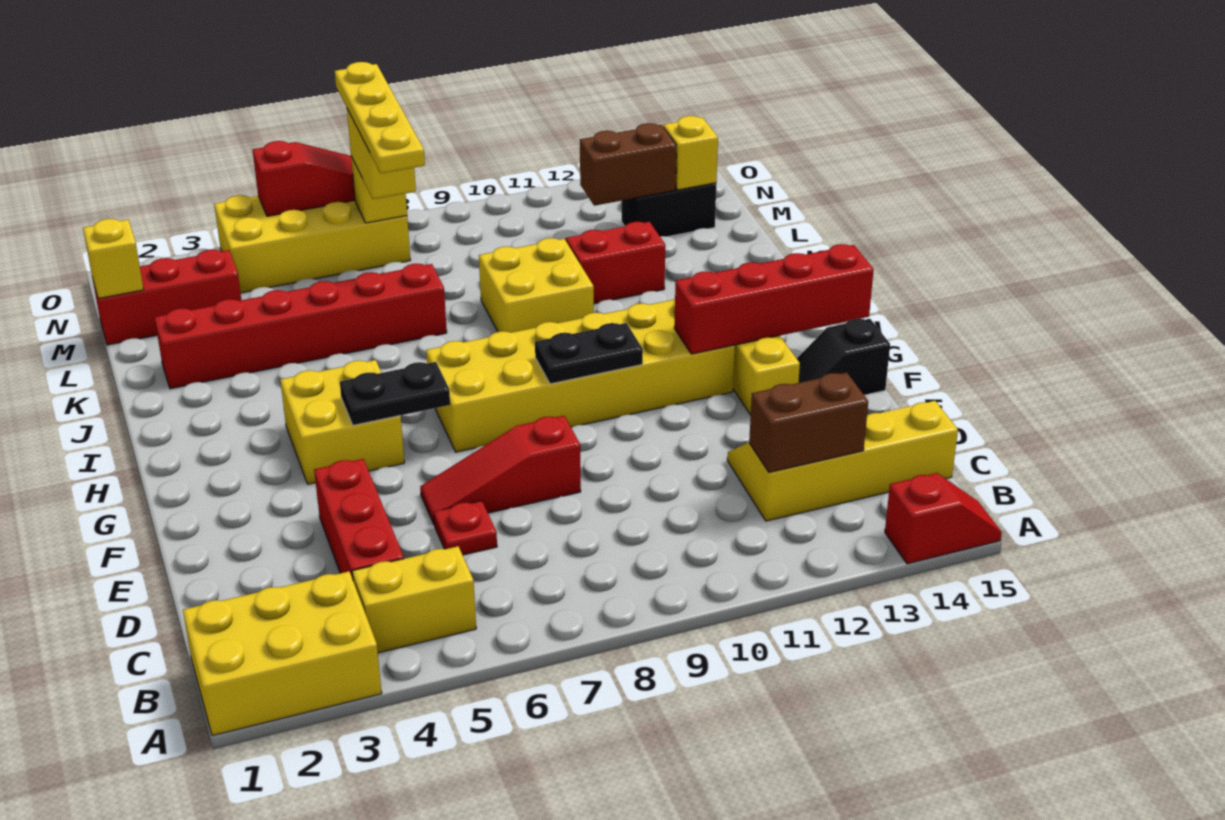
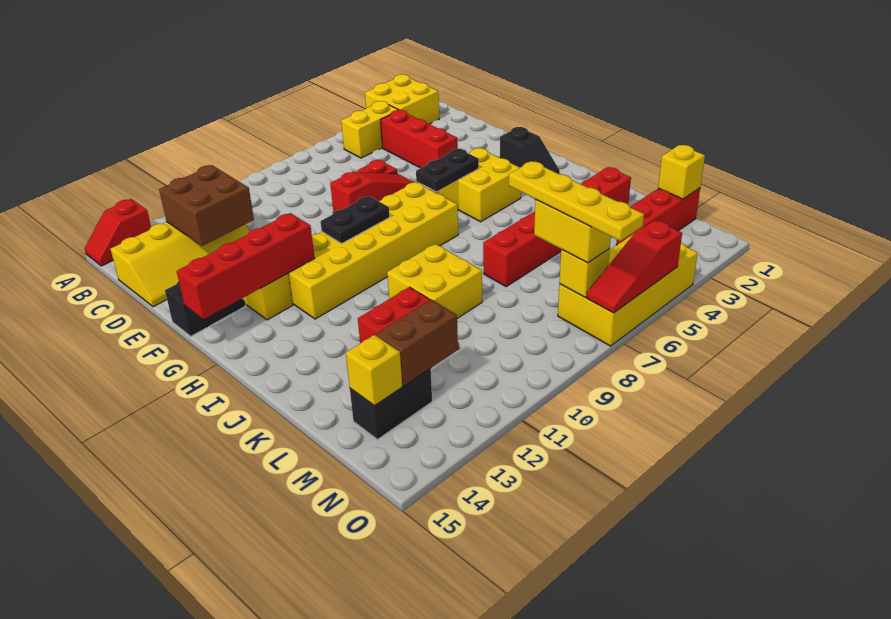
yellow 2x3 brick [183,571,382,736] -> yellow 2x2 brick [365,74,439,124]
brown 1x2 brick [749,372,868,472] -> brown 2x2 brick [159,165,254,246]
none -> black 1x2 slope [500,127,560,174]

